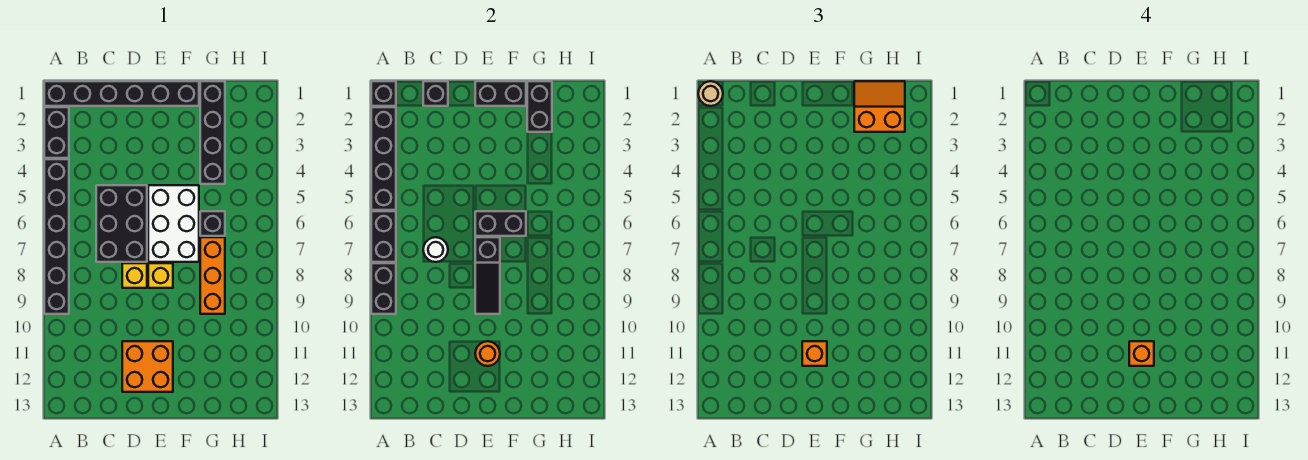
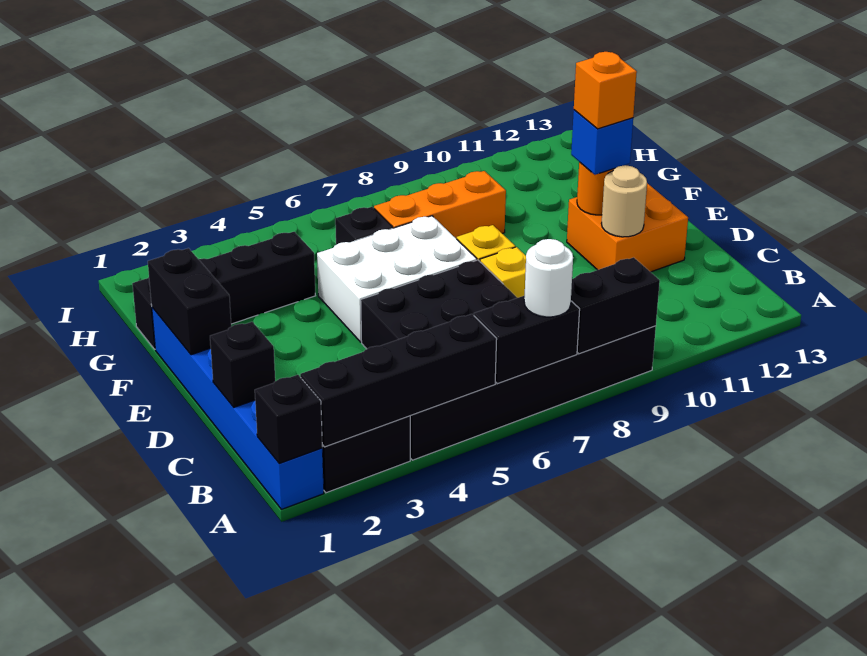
black 1x6 brick [44,81,199,106] -> blue 1x6 brick [152,308,324,509]
tan 1x1 round brick [698,81,723,106] -> tan 1x1 round brick moved to [601,165,647,237]
white 1x1 round brick [423,237,448,262] -> white 1x1 round brick moved to [524,239,573,317]
black 1x2 brick [475,211,526,236] -> none
black 1x3 slope [475,237,500,314] -> none
orange 1x1 brick [802,341,827,366] -> blue 1x1 brick [571,110,633,175]
black 1x2 brick [527,81,552,132] -> none
orange 2x2 slope [854,81,905,132] -> none

